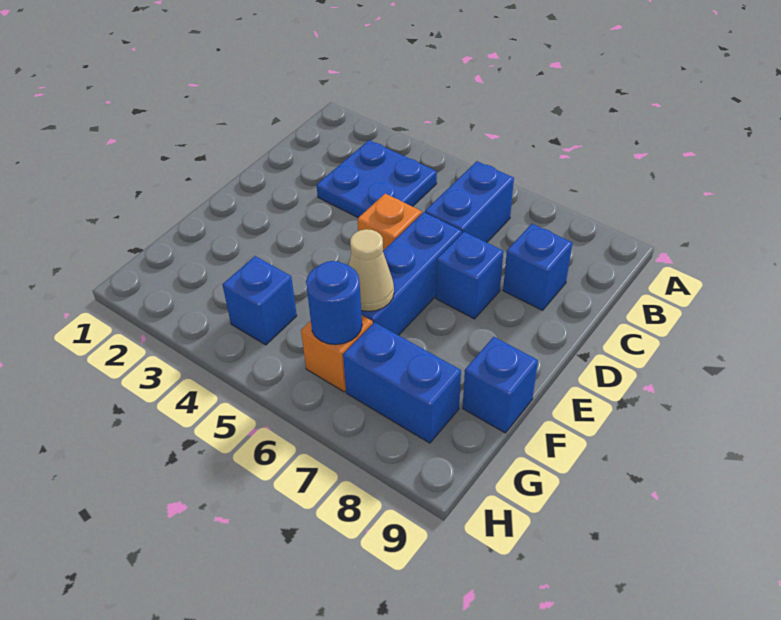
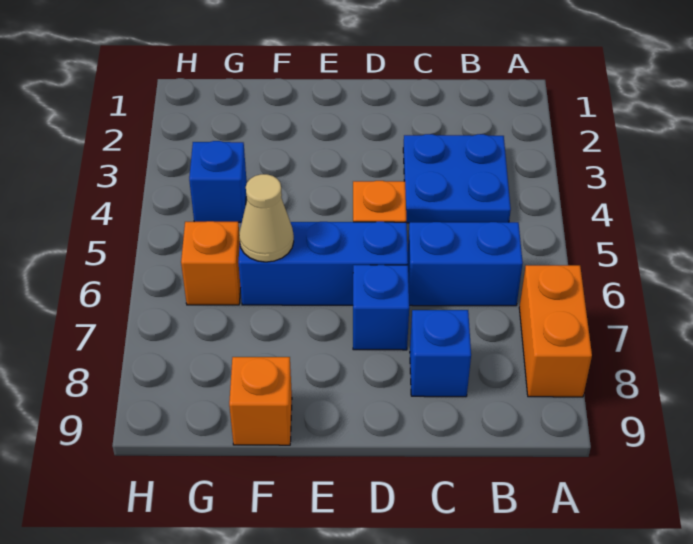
none -> orange 1x2 brick [519,265,592,397]
blue 1x1 brick [463,337,538,433] -> orange 1x1 brick [229,357,292,445]
blue 1x1 round brick [306,261,362,345] -> none
blue 1x2 brick [343,322,461,443] -> none

